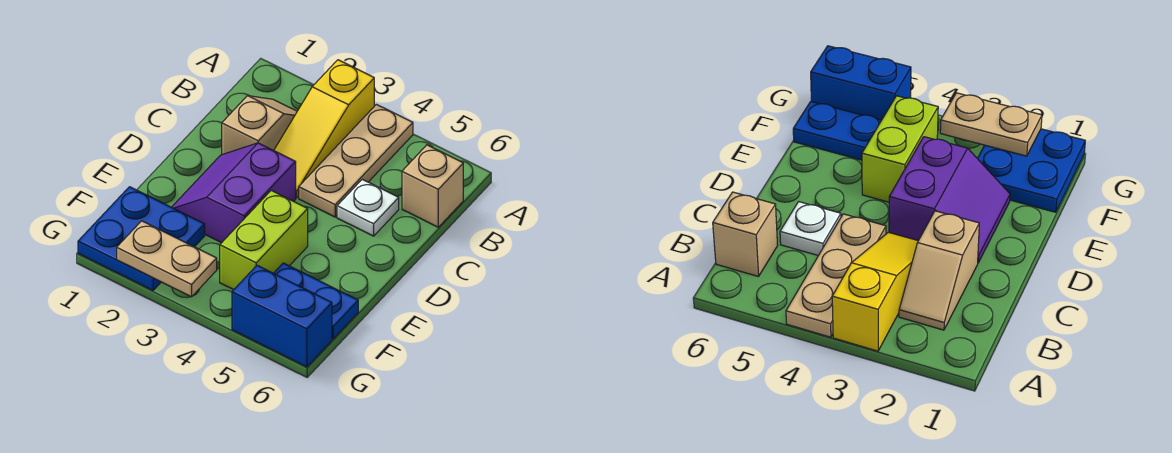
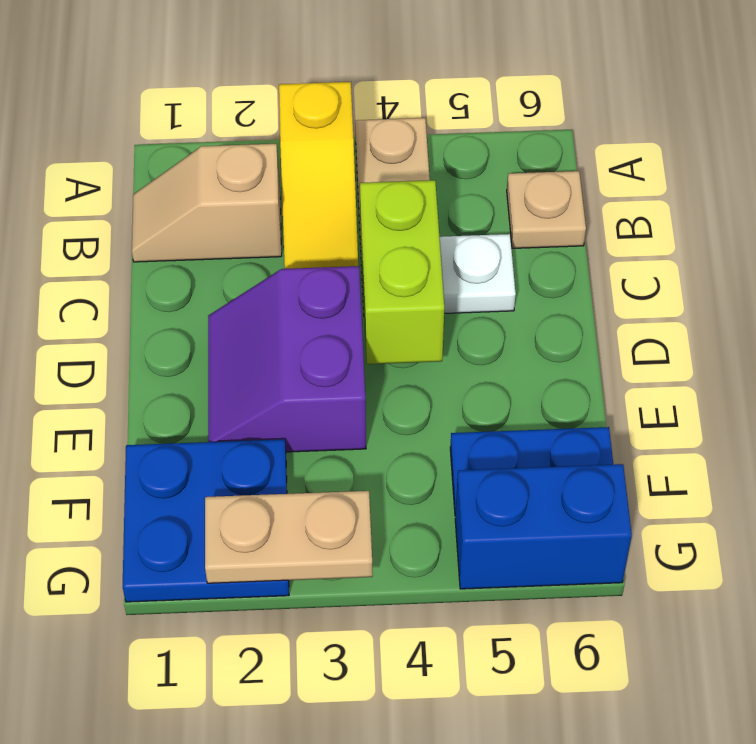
tan 1x2 slope [222,96,297,155] -> tan 1x2 slope turned to [132,144,282,262]
tan 1x1 brick [402,145,463,227] -> tan 1x1 plate [507,171,586,248]
lime 1x2 brick [220,190,308,290] -> lime 1x2 brick moved to [360,180,444,364]

